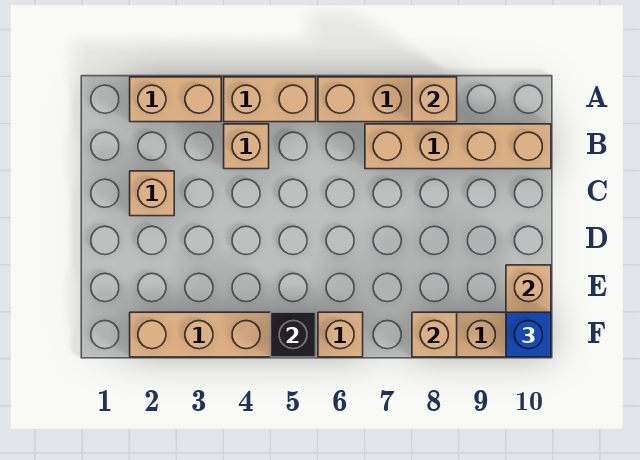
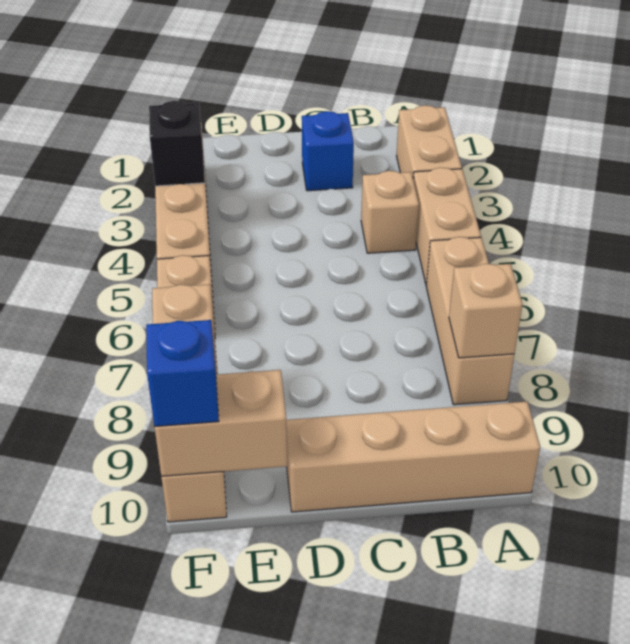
tan 1x4 brick [365,124,551,169] -> tan 1x4 brick turned to [286,402,540,512]
tan 1x1 brick [130,171,174,216] -> blue 1x1 brick [302,111,354,191]
black 1x1 brick [271,312,316,357] -> black 1x1 brick moved to [149,101,205,186]

